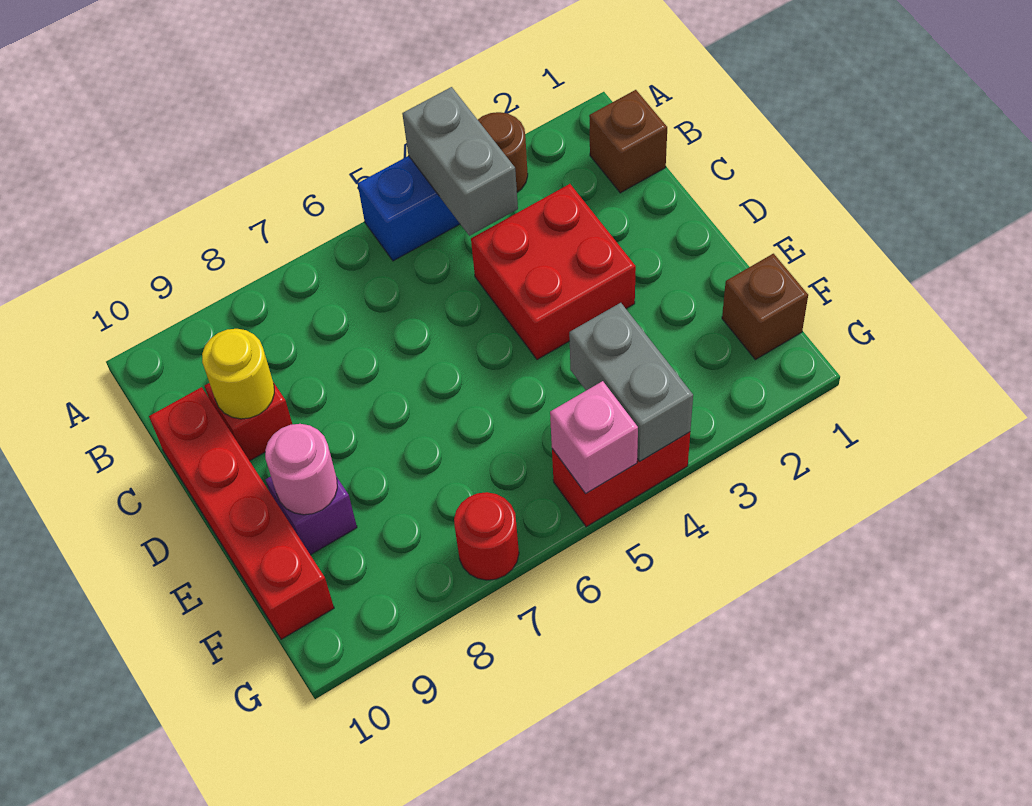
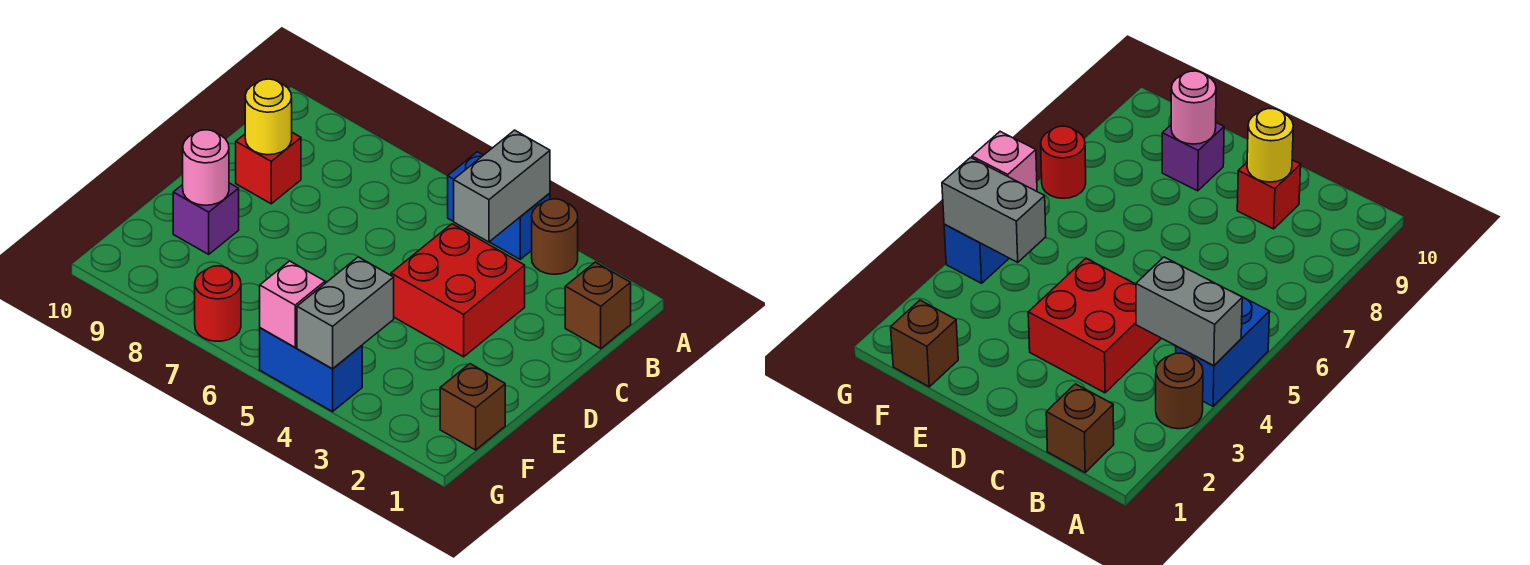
red 1x4 brick [149,387,334,639] -> none
red 1x2 brick [552,432,690,527] -> blue 1x2 brick [260,328,362,412]

